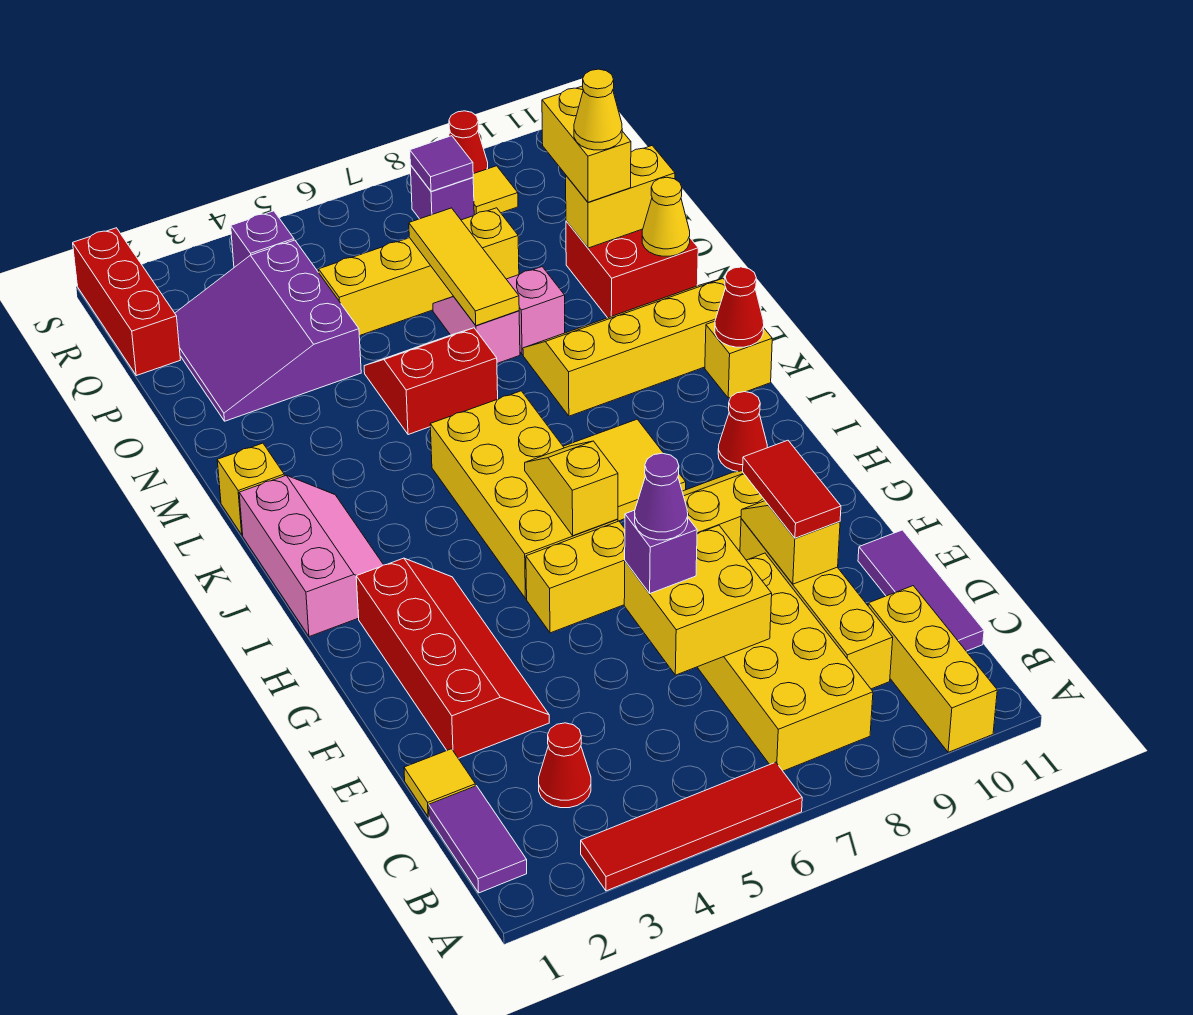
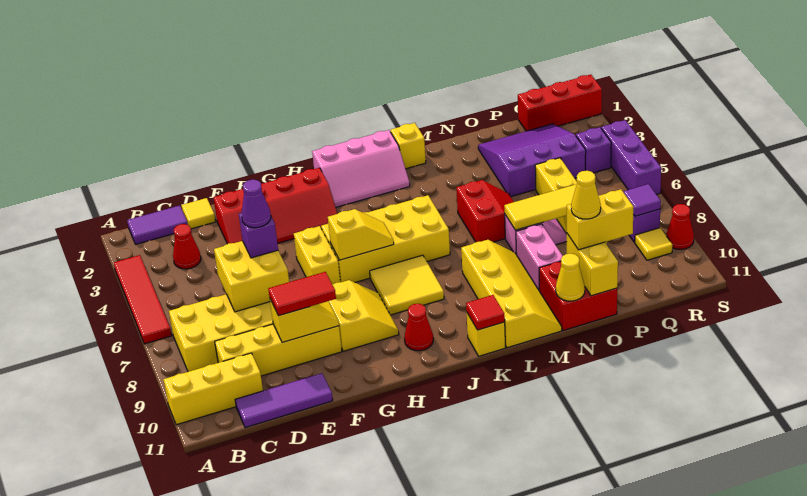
red 1x1 cone [715,267,764,347] -> red 1x1 tile [466,295,505,330]
pink 1x1 brick [507,267,565,355] -> pink 1x2 brick [516,224,563,291]
none -> purple 1x3 brick [601,120,661,195]

